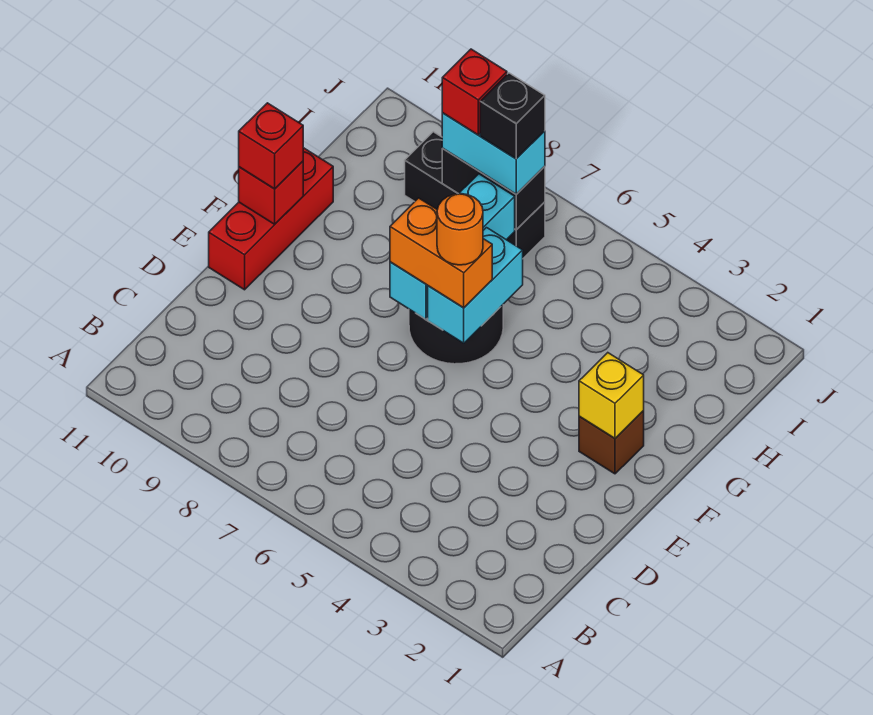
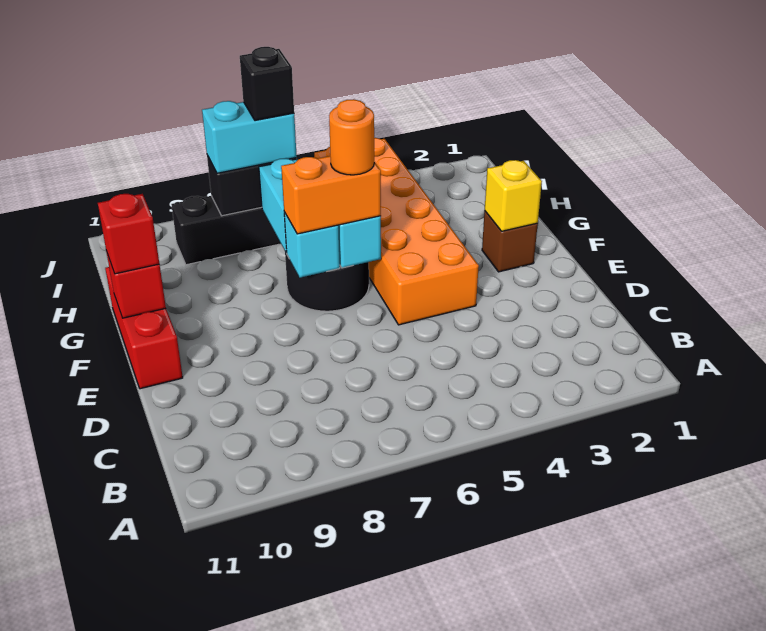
none -> orange 2x6 brick [314,138,479,325]
red 1x1 brick [442,49,507,135] -> none

